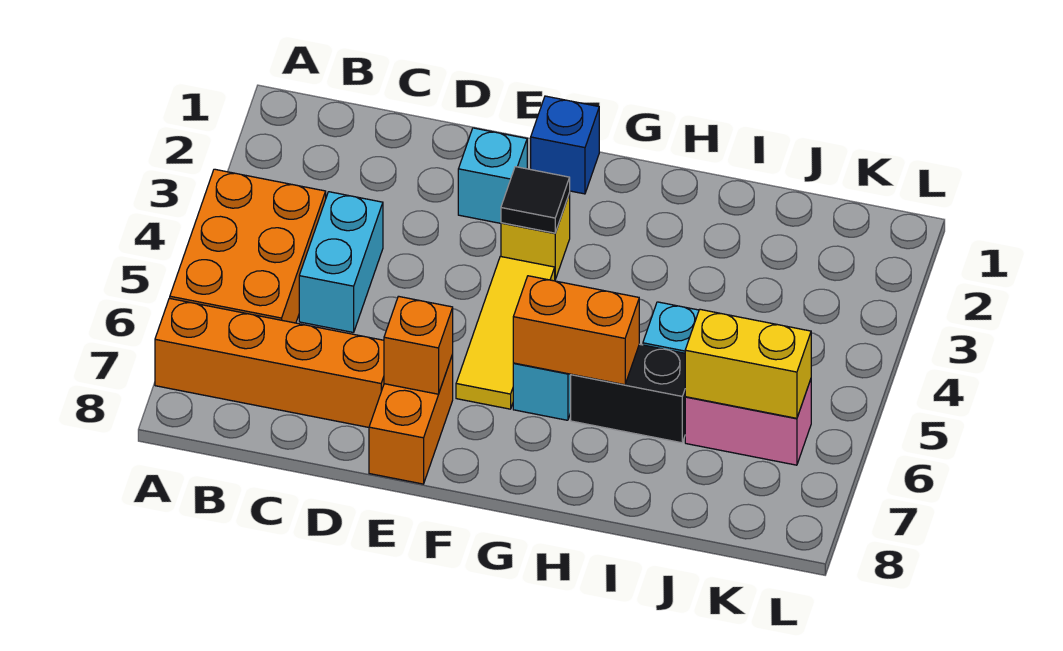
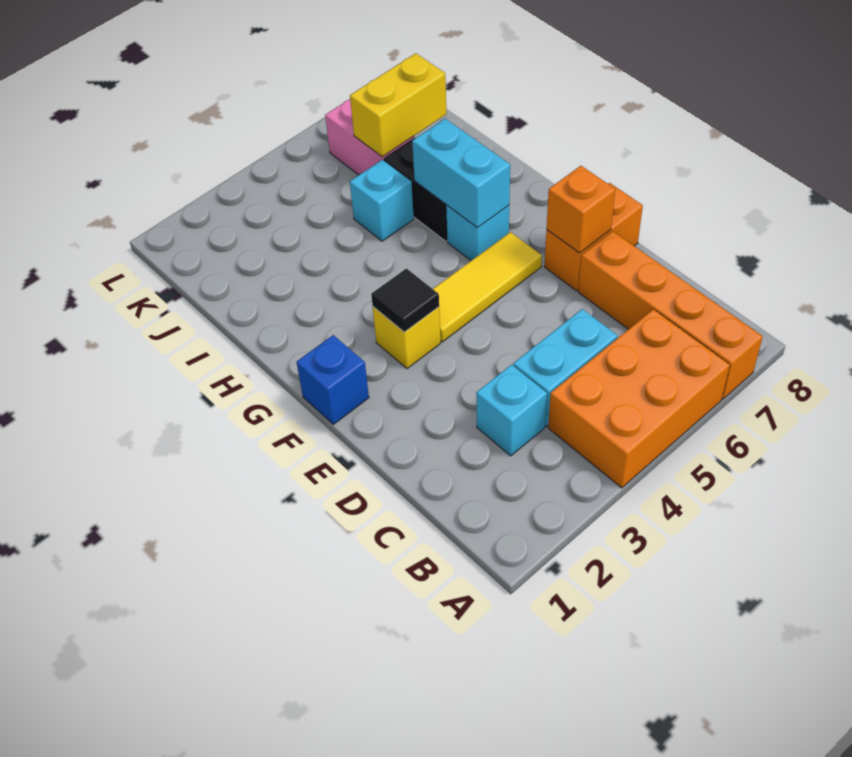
cyan 1x1 brick [458,128,527,223] -> cyan 1x1 brick moved to [476,365,547,456]
orange 1x2 brick [513,276,639,385] -> cyan 1x2 brick [412,119,510,228]
yellow 1x2 brick [685,309,811,418] -> yellow 1x2 brick turned to [350,53,447,157]

